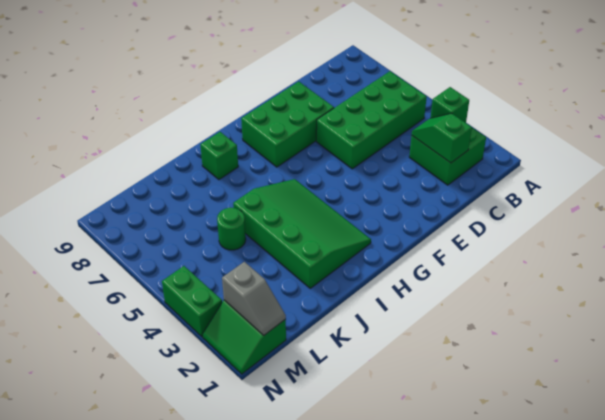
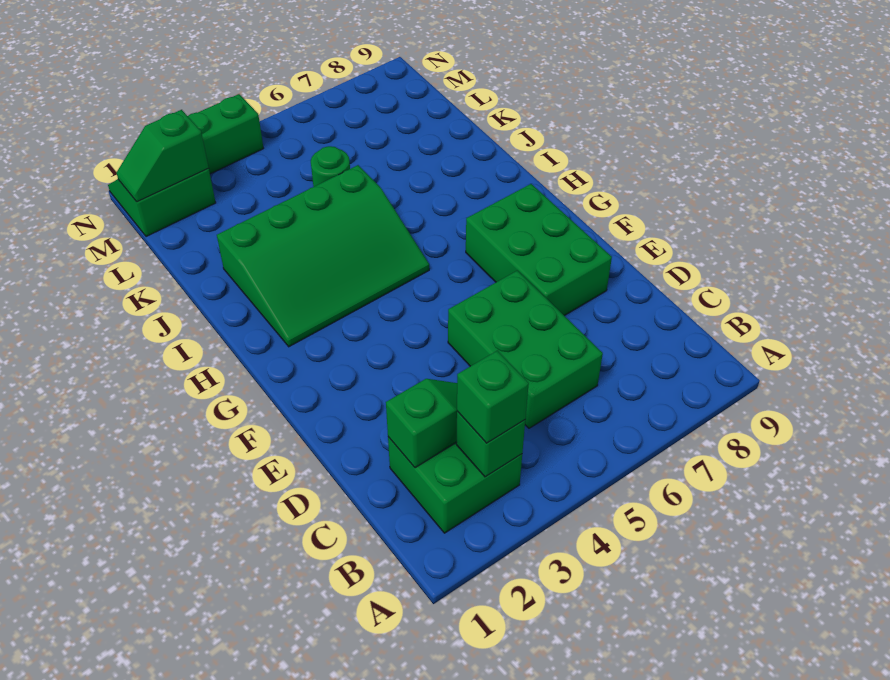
green 2x4 brick [316,71,427,169] -> green 2x3 brick [448,271,603,428]
green 1x1 brick [200,132,238,180] -> green 1x1 brick moved to [457,351,529,443]
grey 1x2 slope [222,262,286,335] -> green 1x2 slope [116,110,209,202]

